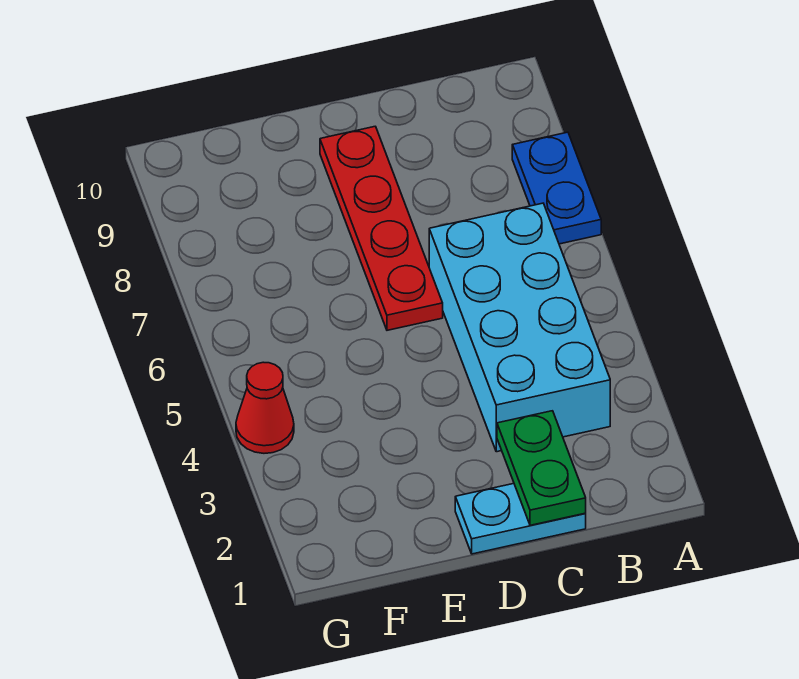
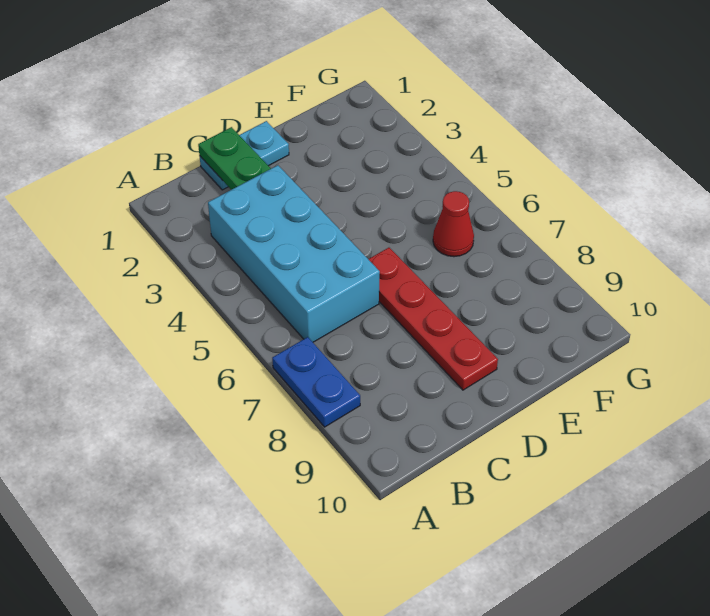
red 1x1 cone [236,362,294,453] -> red 1x1 cone moved to [433,191,474,257]

